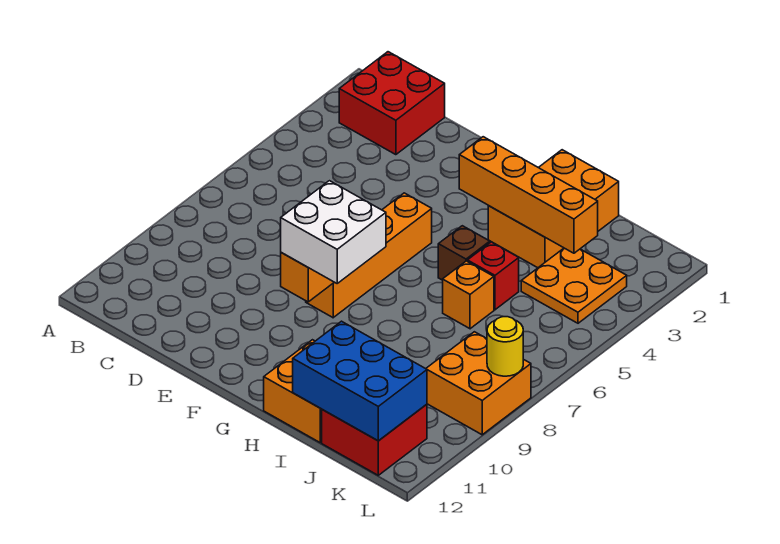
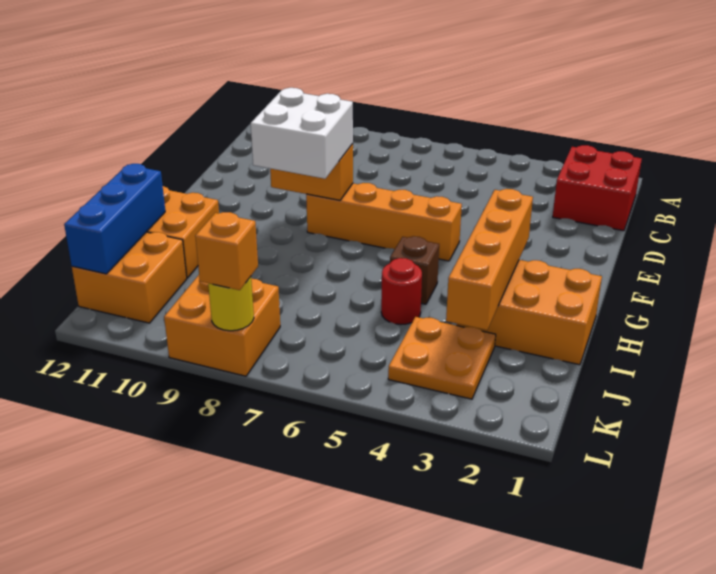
red 1x1 brick [467,242,519,310] -> red 1x1 round brick [381,258,422,325]
orange 1x1 brick [443,261,494,329] -> orange 1x1 brick moved to [195,212,258,290]
blue 2x3 brick [293,321,427,441] -> blue 1x3 brick [64,164,165,274]
red 2x2 brick [322,404,427,475] -> orange 2x2 brick [72,232,187,323]

